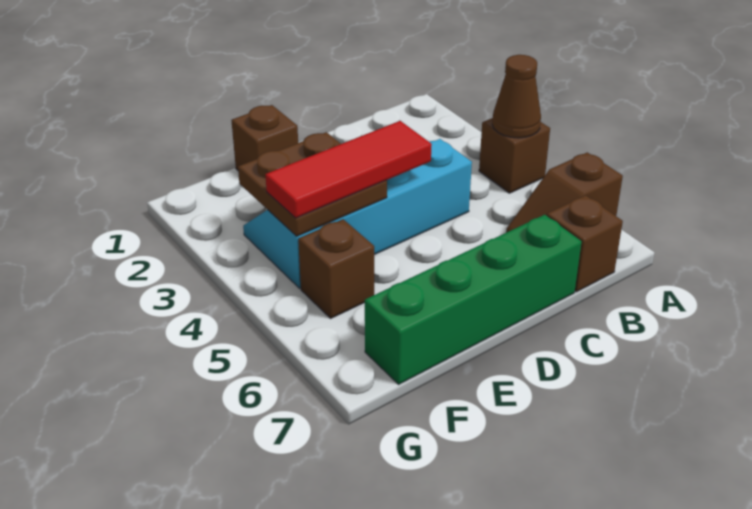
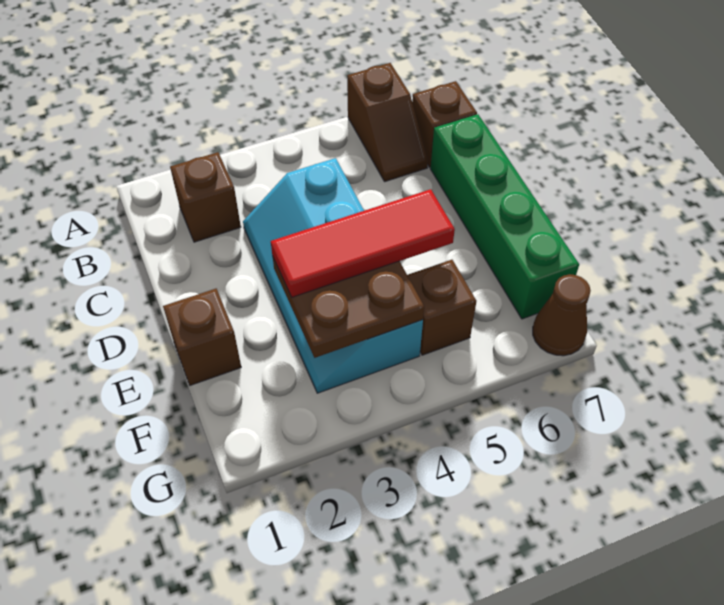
brown 1x1 brick [479,118,550,193] -> brown 1x1 brick moved to [170,152,241,242]
brown 1x1 cone [492,55,541,138] -> brown 1x1 cone moved to [533,274,591,356]
red 1x3 tile [265,121,432,218] -> red 1x3 tile turned to [271,189,455,297]

